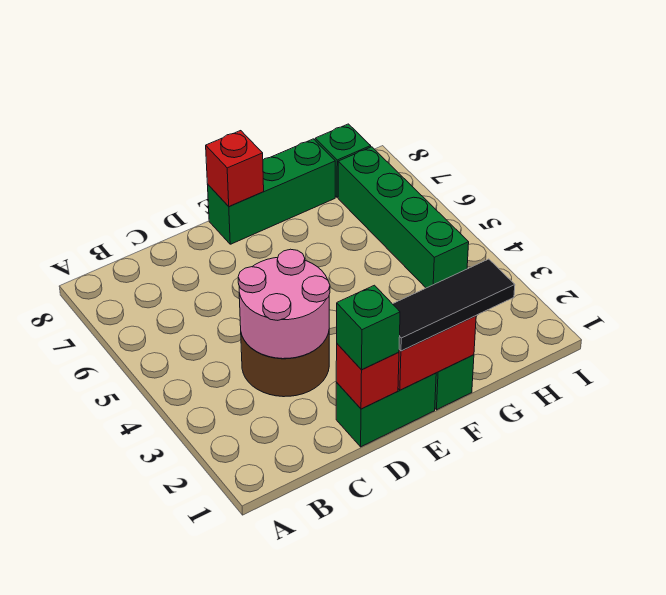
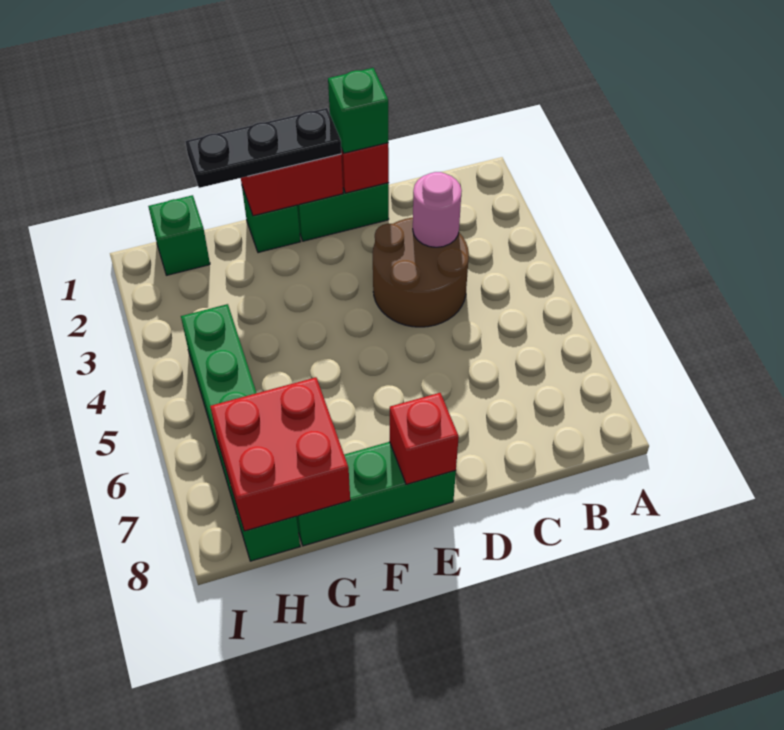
pink 2x2 round brick [238,249,330,359] -> pink 1x1 round brick [413,172,462,247]
black 1x3 tile [393,259,515,351] -> black 1x3 plate [185,108,341,188]
none -> red 2x2 brick [210,377,350,531]
none -> green 1x1 brick [148,195,210,275]

